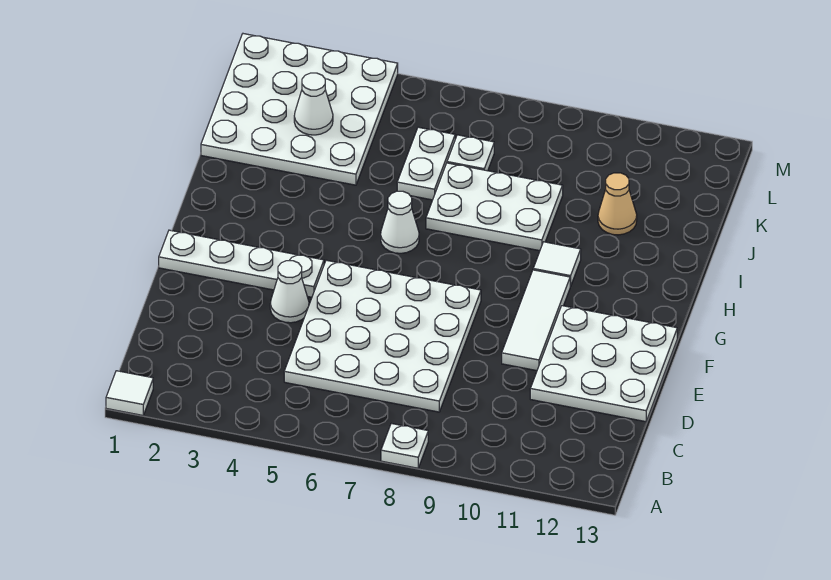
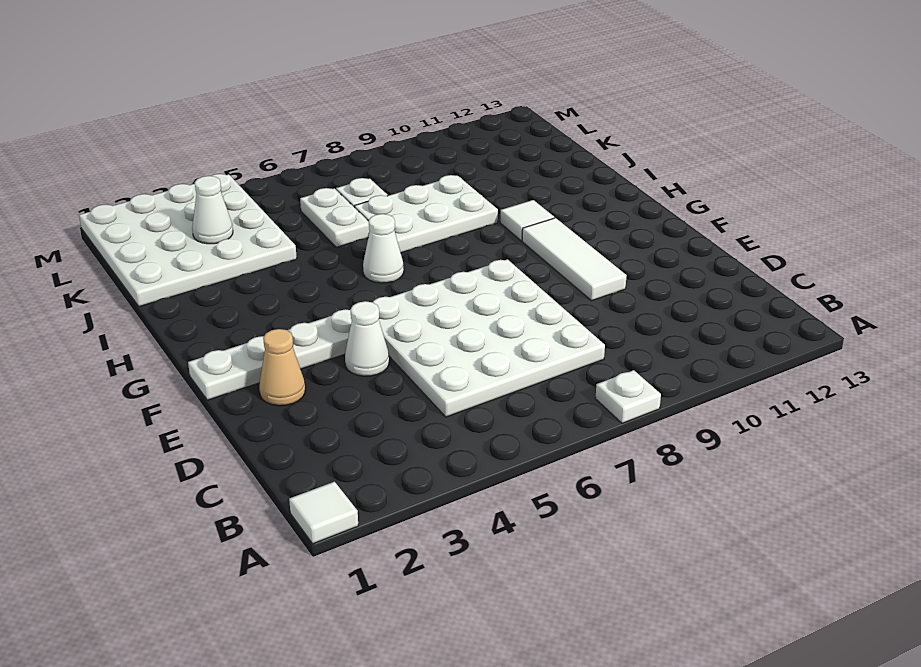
white 3x3 plate [530,306,677,422] -> none
tan 1x1 cone [598,173,637,235] -> tan 1x1 cone moved to [259,329,305,406]

